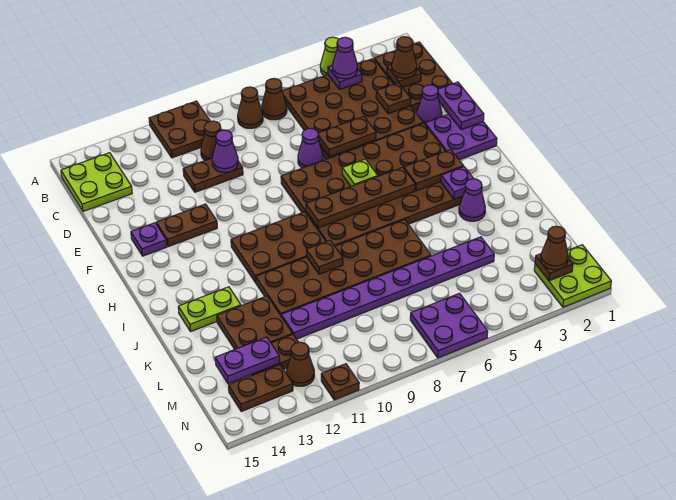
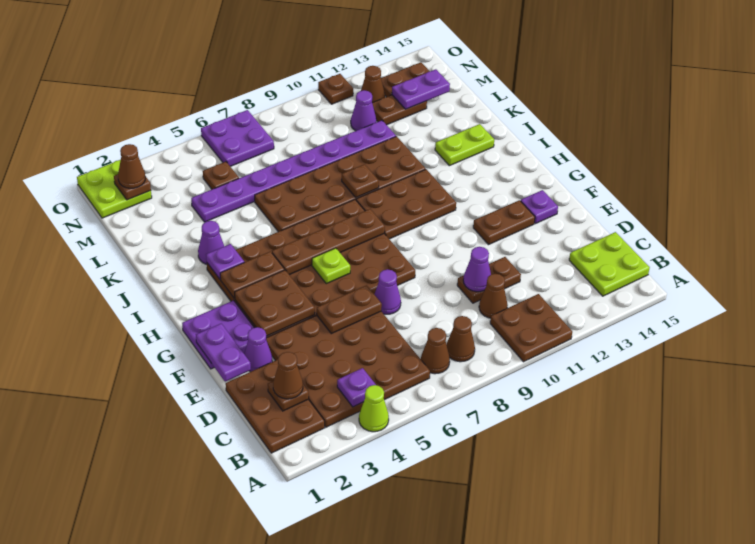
purple 1x1 cone [333,37,357,79] -> purple 1x1 cone moved to [351,90,376,131]
brown 1x1 plate [376,83,411,114] -> brown 1x1 plate moved to [203,162,239,189]
brown 2x2 plate [217,296,293,349] -> brown 2x2 plate moved to [235,270,315,336]

